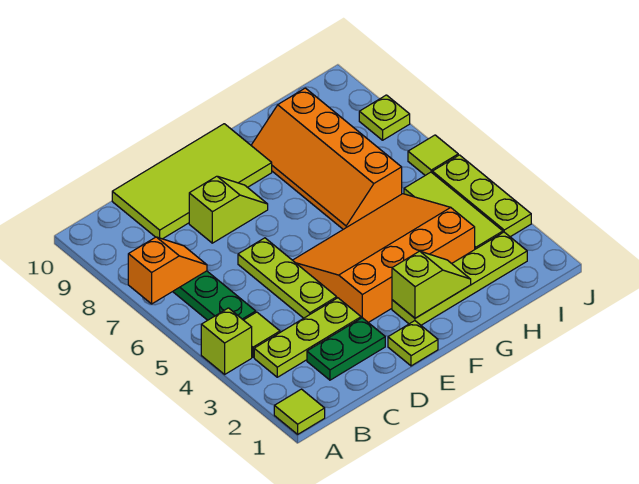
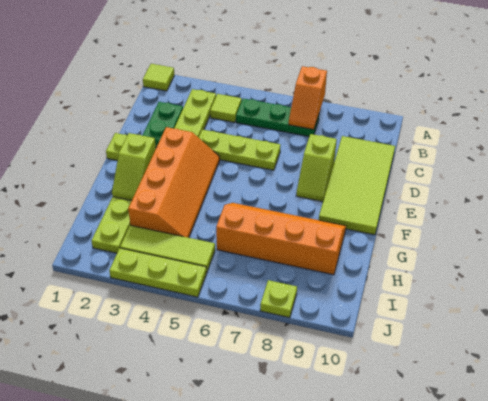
lime 1x1 brick [201,308,252,374] -> none
orange 3x4 slope [293,194,475,323] -> orange 2x4 slope [128,127,220,238]
lime 1x1 tile [408,135,458,175] -> none

